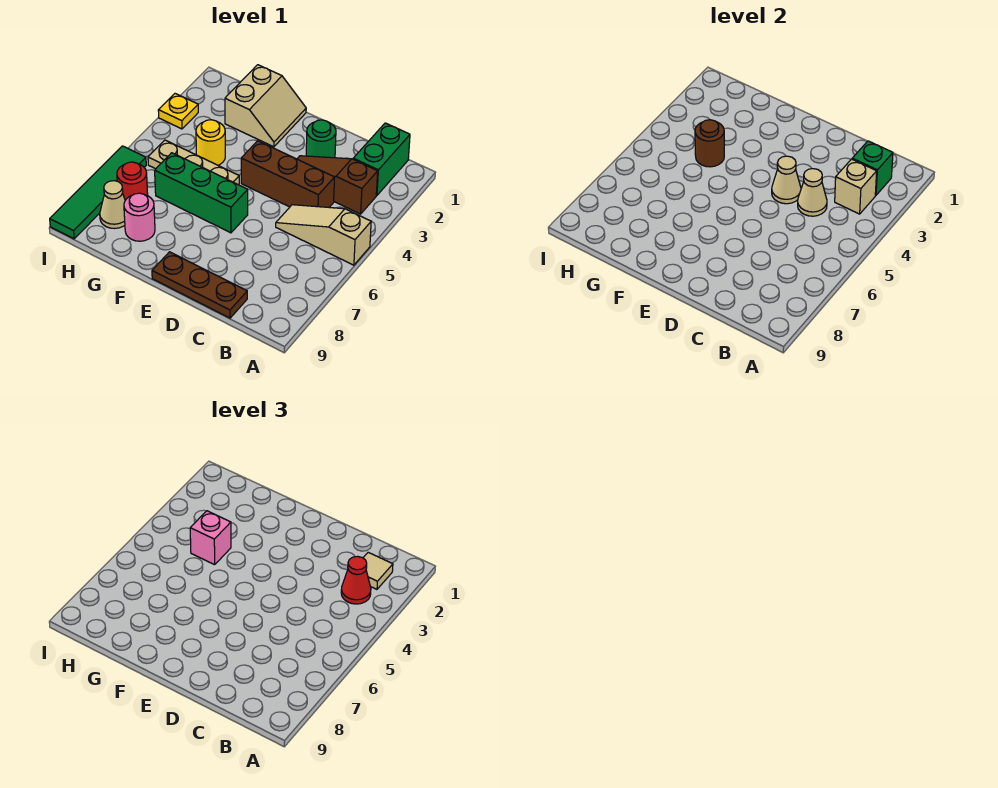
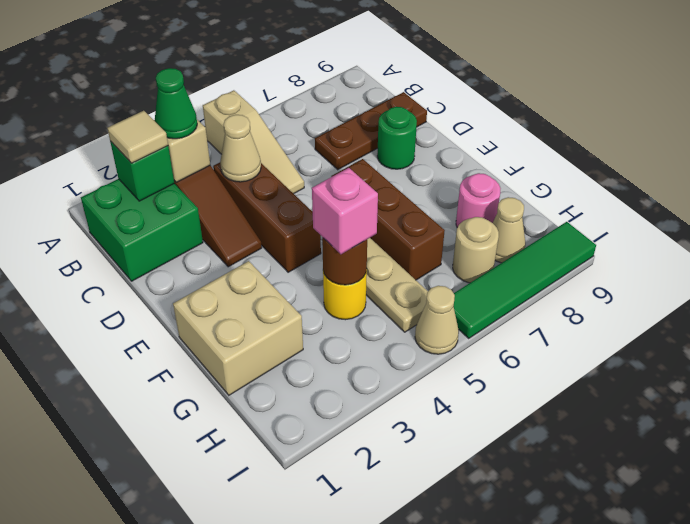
green 1x2 brick [353,123,410,195] -> green 2x2 brick [81,179,203,281]
red 1x1 cone [341,556,371,604] -> green 1x1 cone [155,68,197,139]
brown 1x3 plate [152,252,247,318] -> brown 1x3 plate turned to [315,92,427,170]
green 1x1 round brick [306,120,336,158] -> green 1x1 round brick moved to [377,107,417,169]
tan 1x1 cone [772,156,801,204] -> tan 1x1 cone moved to [415,286,459,354]
green 1x3 brick [155,153,248,233] -> brown 1x3 brick [331,159,445,280]
tan 2x2 slope [225,65,306,147] -> tan 2x2 brick [173,261,303,395]
red 1x1 round brick [117,162,148,200] -> tan 1x1 round brick [453,217,499,283]
yellow 1x1 plate [158,94,198,129] -> none

